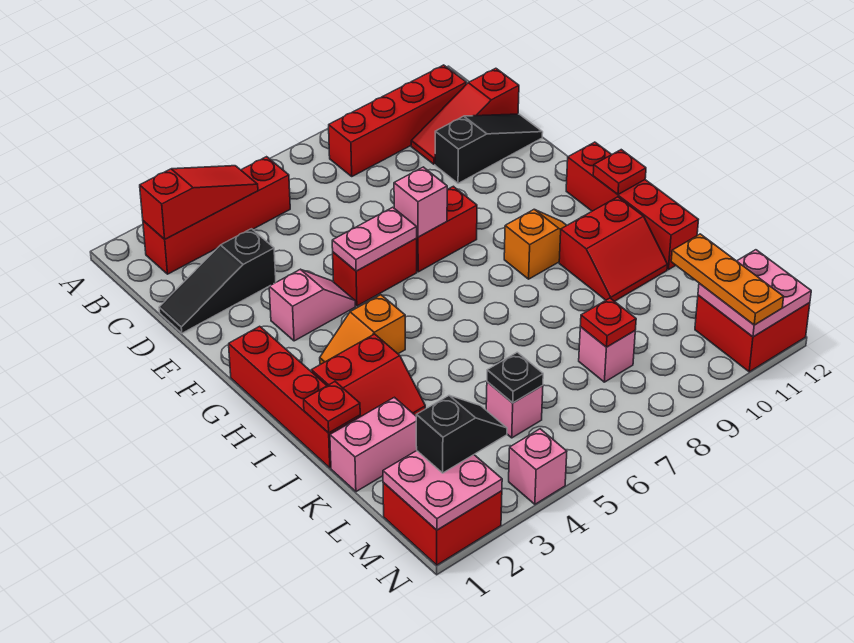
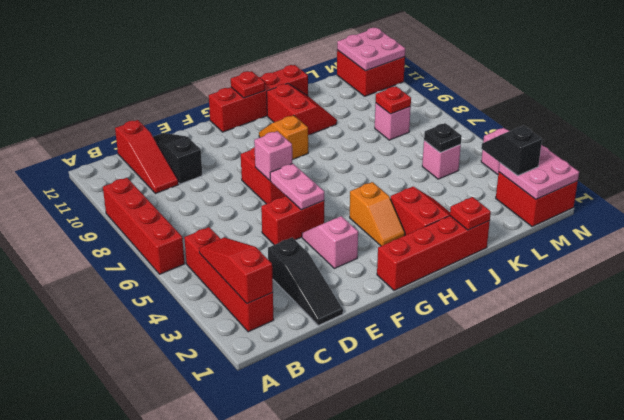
red 1x4 brick [329,65,466,176] -> red 1x4 brick moved to [103,178,185,274]
red 1x2 brick [333,239,417,306] -> red 1x2 brick turned to [261,196,324,245]
pink 1x2 brick [330,397,417,492] -> none
orange 1x3 plate [671,234,784,325] -> none

